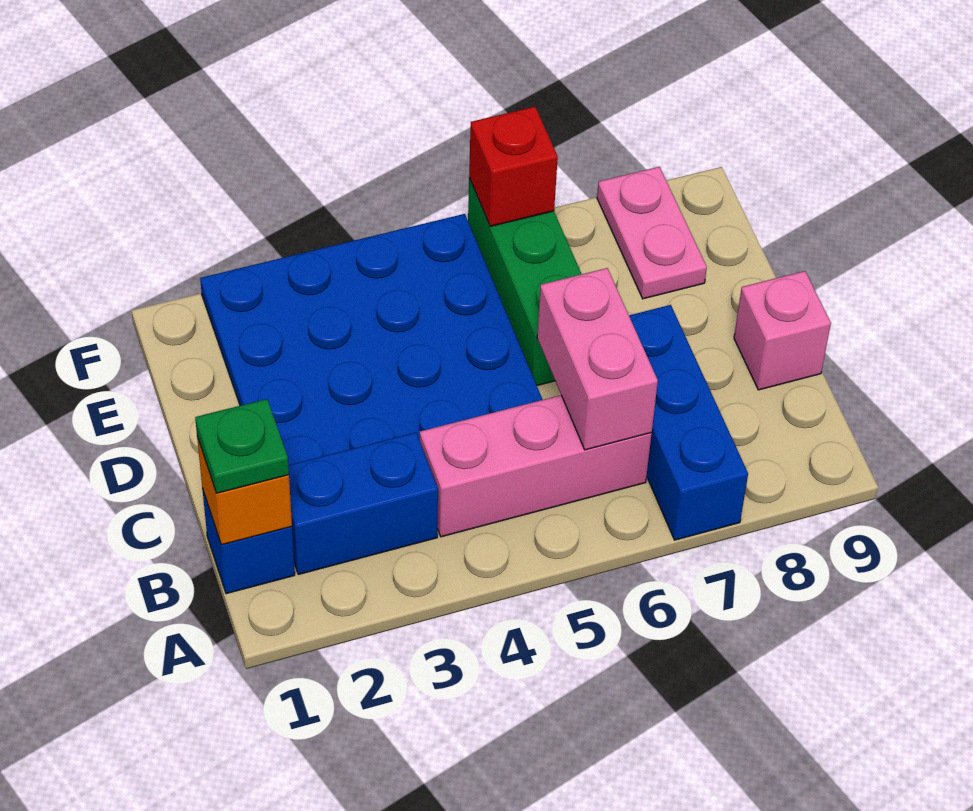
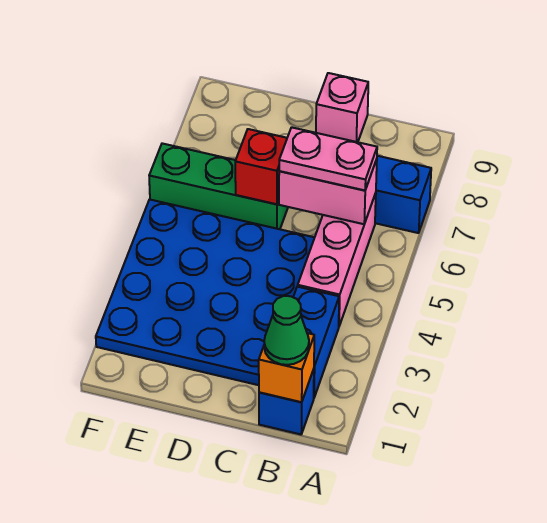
green 1x1 plate [195,399,289,493] -> green 1x1 cone [264,296,309,365]
pink 1x2 plate [597,167,707,299] -> pink 1x2 plate moved to [279,127,377,190]
red 1x1 brick [469,107,558,226] -> red 1x1 brick moved to [235,129,287,204]

